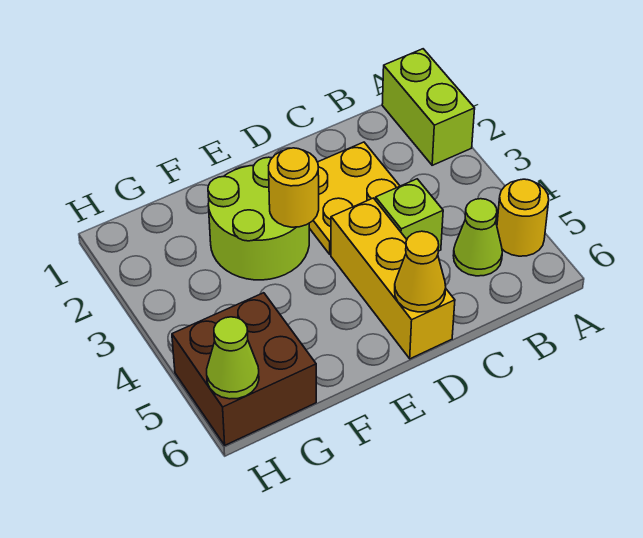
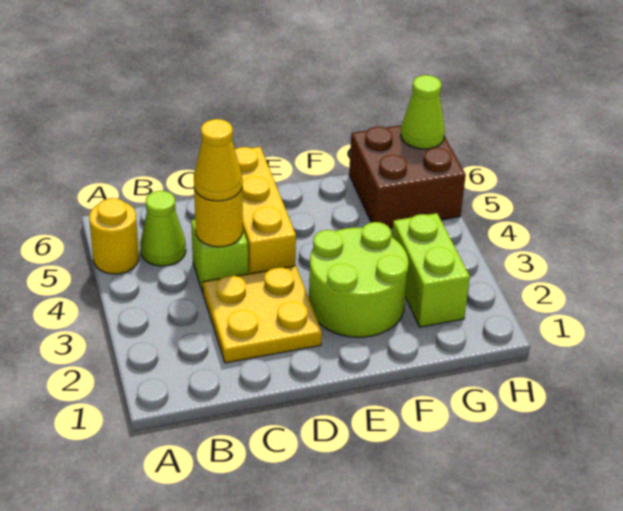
lime 1x2 brick [382,49,475,165] -> lime 1x2 brick moved to [392,213,470,327]
yellow 1x1 cone [395,231,446,312] -> yellow 1x1 cone moved to [194,119,242,201]
yellow 1x1 round brick [269,148,319,227] -> yellow 1x1 round brick moved to [194,189,243,247]

